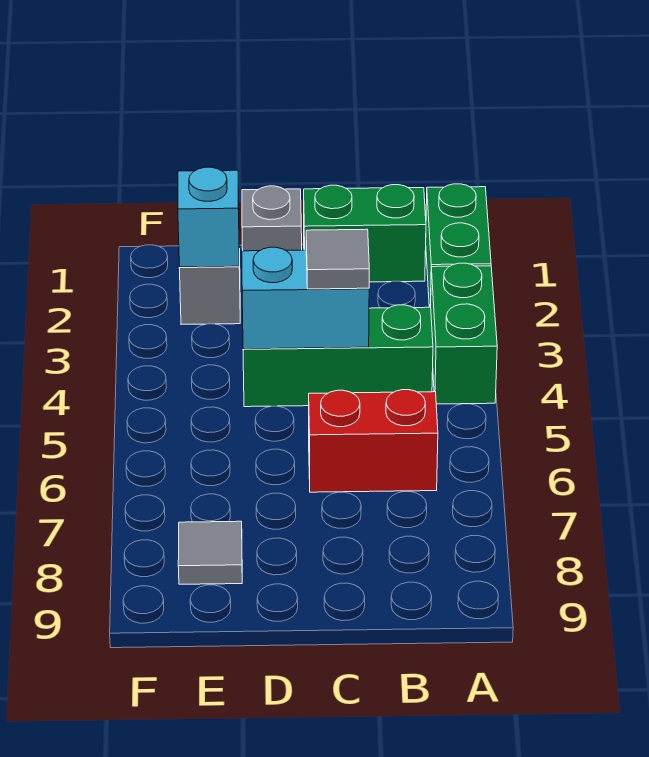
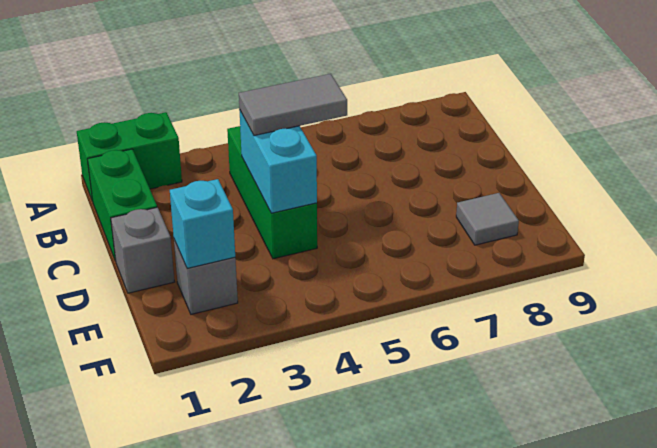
green 1x2 brick [431,263,497,404] -> none
red 1x2 brick [309,390,438,492] -> none
grey 1x1 tile [306,229,369,289] -> grey 1x2 tile [239,74,347,136]

